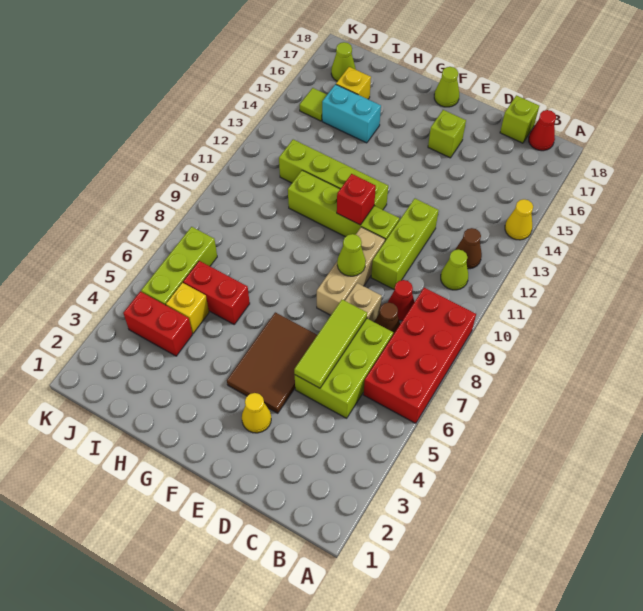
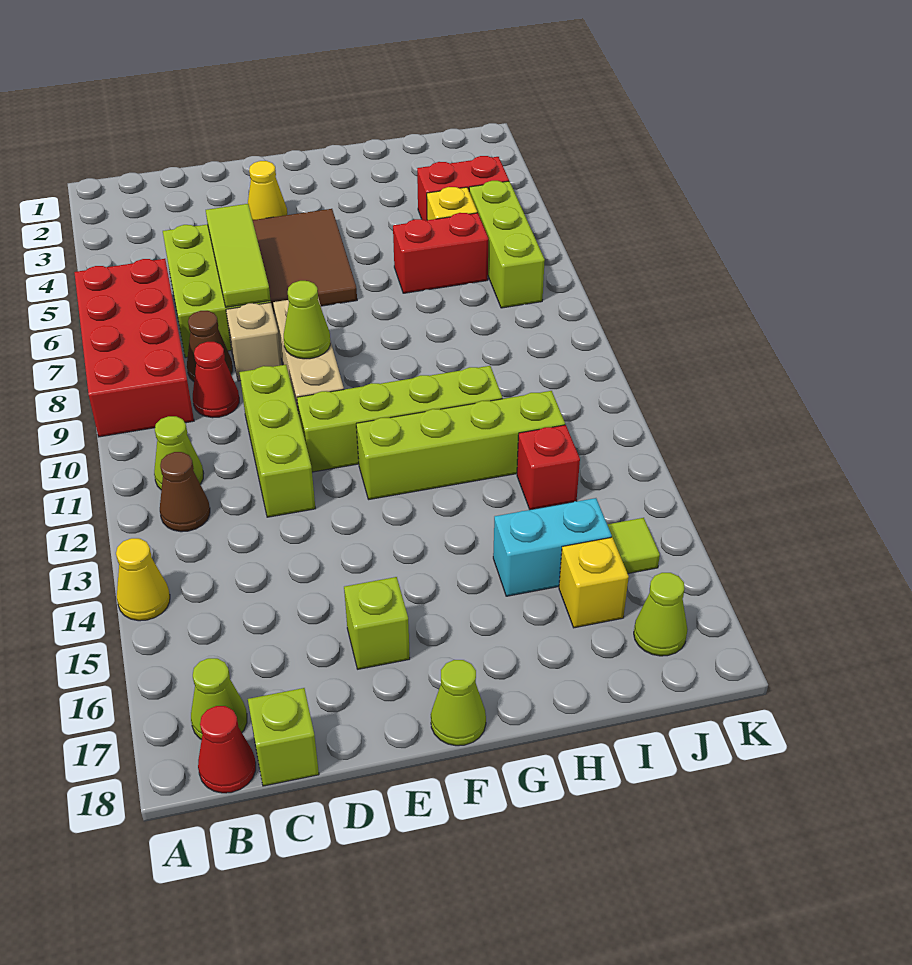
none -> lime 1x1 cone [191,658,247,740]
red 1x1 brick [337,174,376,225] -> red 1x1 brick moved to [517,425,580,510]

